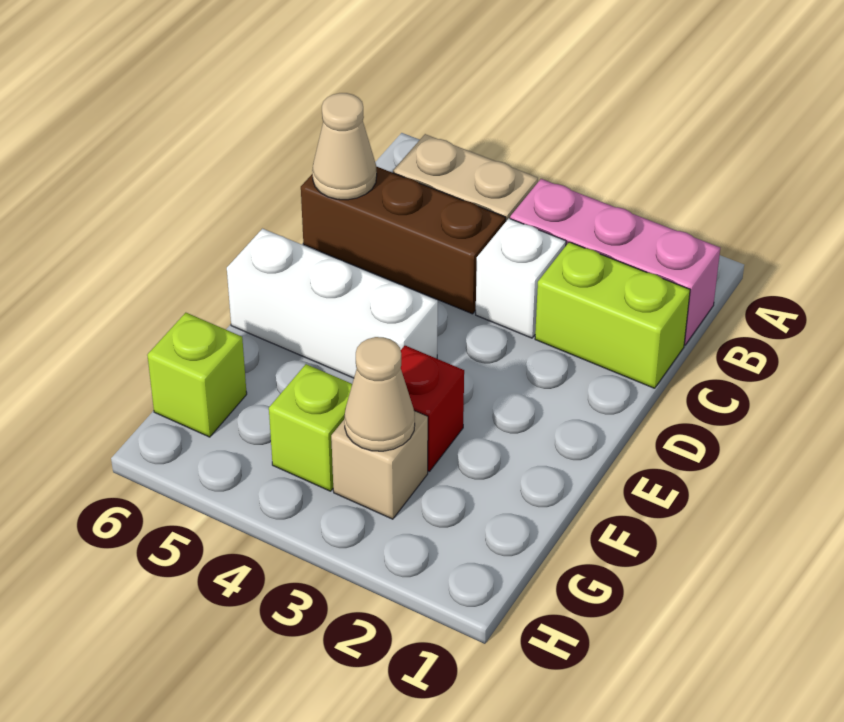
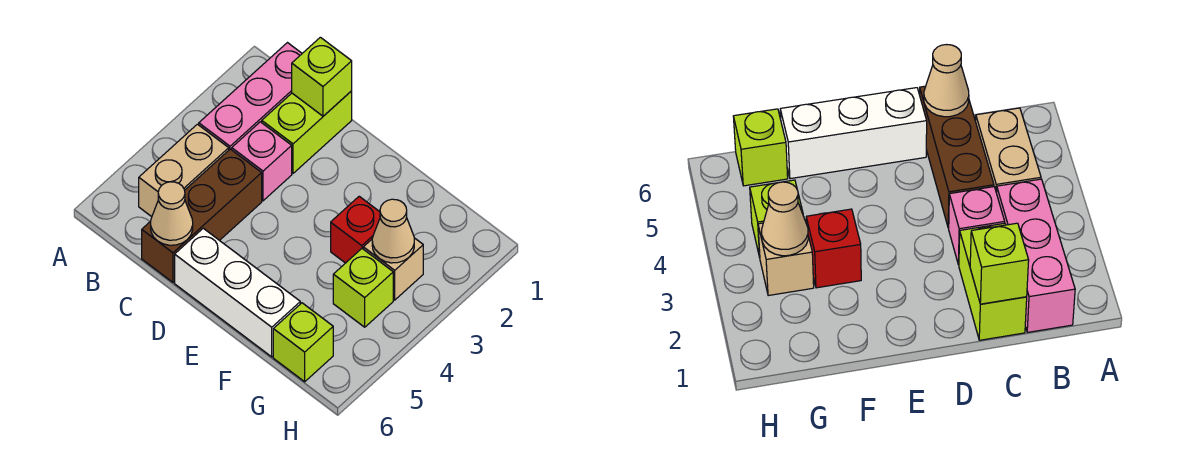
none -> lime 1x1 brick [292,37,352,116]
white 1x1 brick [476,218,566,338] -> pink 1x1 brick [232,122,292,201]
white 1x3 brick [227,229,438,378] -> white 1x3 brick turned to [175,228,300,357]

